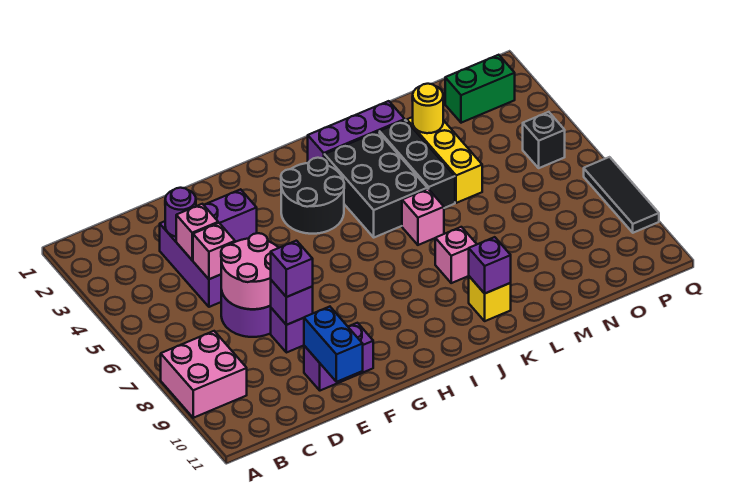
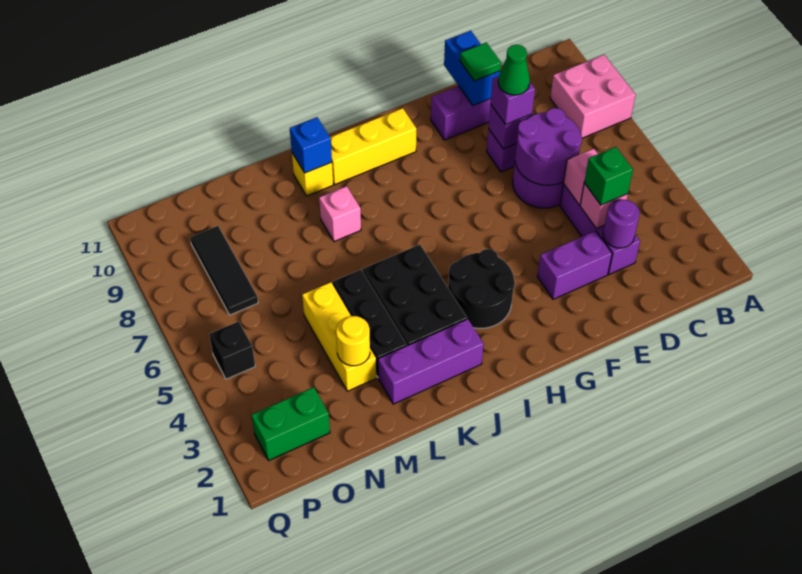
none -> green 1x1 brick [584,147,633,205]
pink 2x2 round brick [221,233,278,309] -> purple 2x2 round brick [515,108,582,185]
none -> green 1x1 cone [498,45,530,95]
none -> green 1x1 tile [460,43,501,81]
none -> yellow 1x3 brick [330,108,416,184]
pink 1x1 brick [402,189,444,245] -> none
purple 1x1 brick [469,237,511,293] -> blue 1x1 brick [290,117,332,173]
black 1x3 tile [584,157,659,233] -> black 1x3 tile moved to [190,226,258,315]

